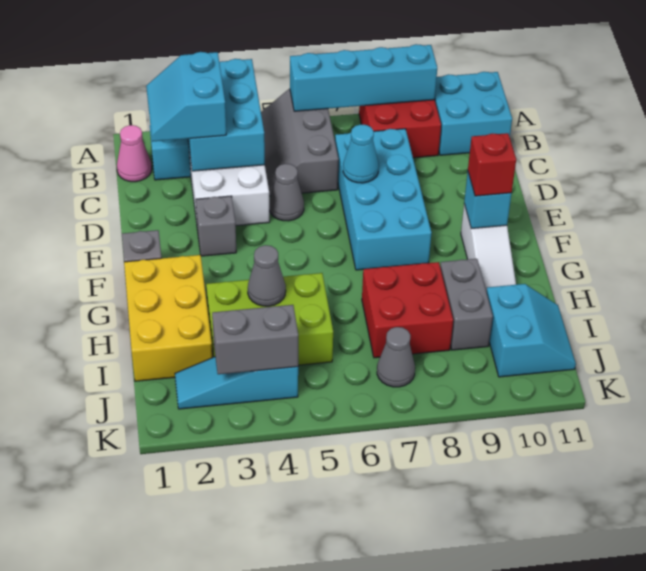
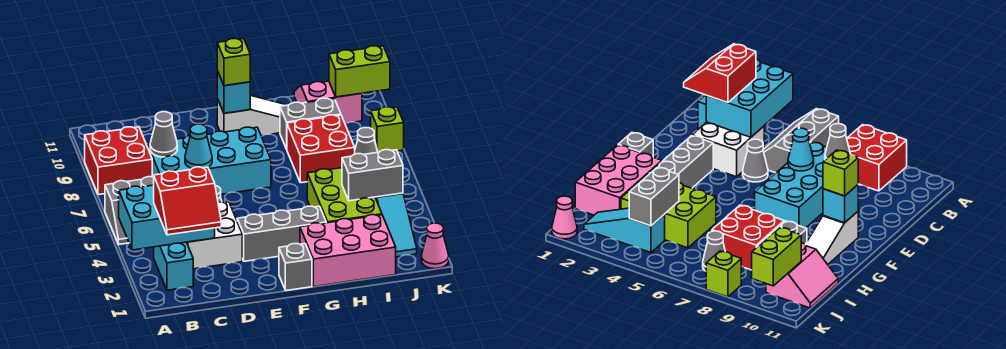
cyan 1x4 brick [290,44,437,111] -> none
cyan 2x2 brick [435,72,512,155] -> none
pink 1x1 cone [117,125,152,182] -> pink 1x1 cone moved to [421,223,449,269]
cyan 2x2 slope [146,52,226,142] -> red 2x2 slope [154,167,221,235]
grey 1x1 brick [196,196,236,256] -> grey 1x3 brick [237,206,326,261]
red 1x1 brick [468,133,516,196] -> lime 1x1 brick [217,39,250,86]
yellow 2x3 brick [124,255,212,381] -> pink 2x3 brick [300,215,396,287]
grey 1x1 cone [248,245,286,306] -> grey 1x1 cone moved to [150,112,177,157]
cyan 2x2 slope [486,284,576,377] -> pink 2x2 slope [294,81,362,123]
grey 1x2 brick [212,305,298,374] -> grey 1x2 brick turned to [342,150,403,201]
none -> lime 1x2 brick [329,46,390,97]
none -> lime 1x1 brick [371,107,404,152]

